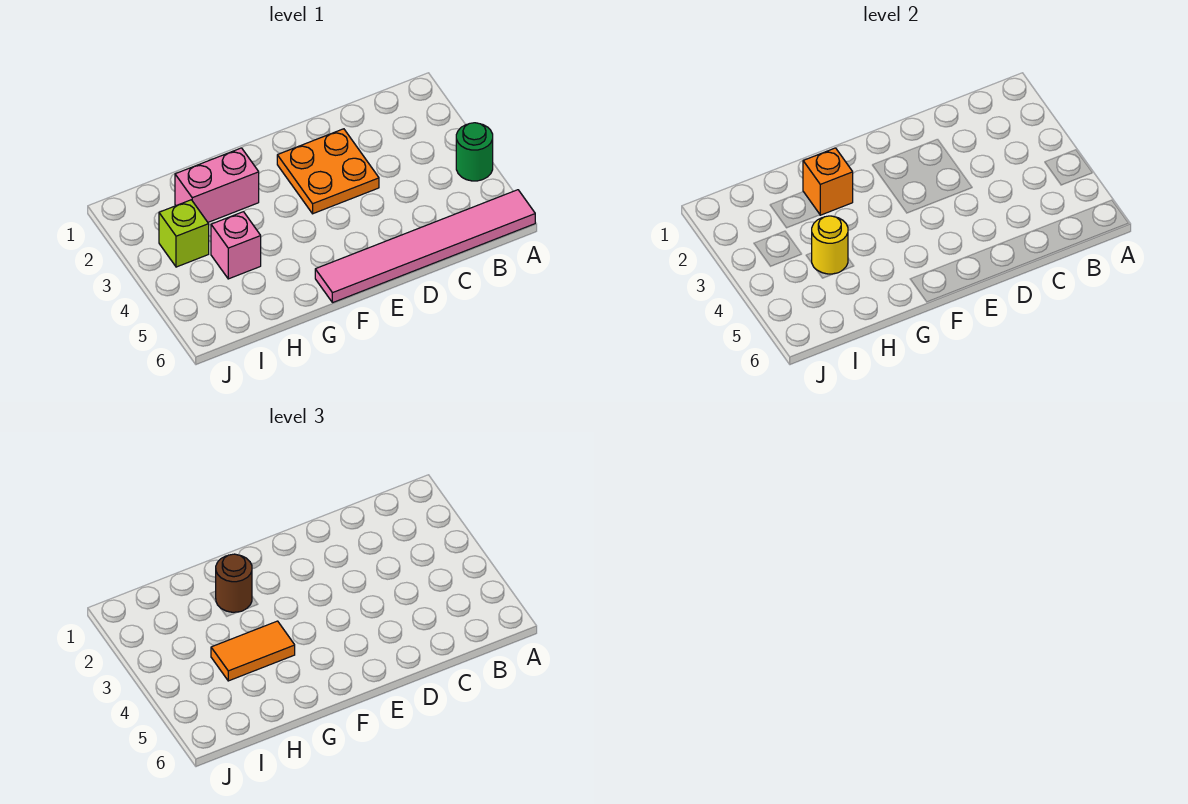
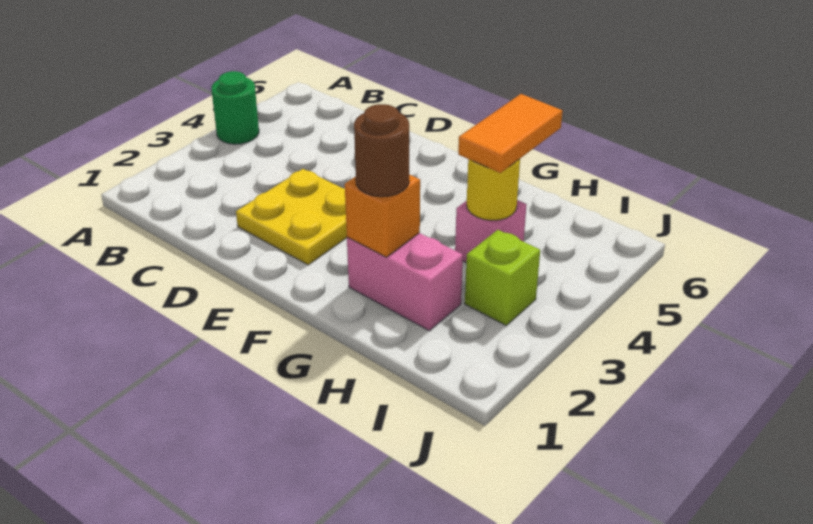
pink 1x6 tile [315,190,535,303] -> none
orange 2x2 plate [277,129,379,214] -> yellow 2x2 plate [236,169,347,265]
orange 1x2 tile [211,621,295,681] -> orange 1x2 tile turned to [458,94,563,173]

